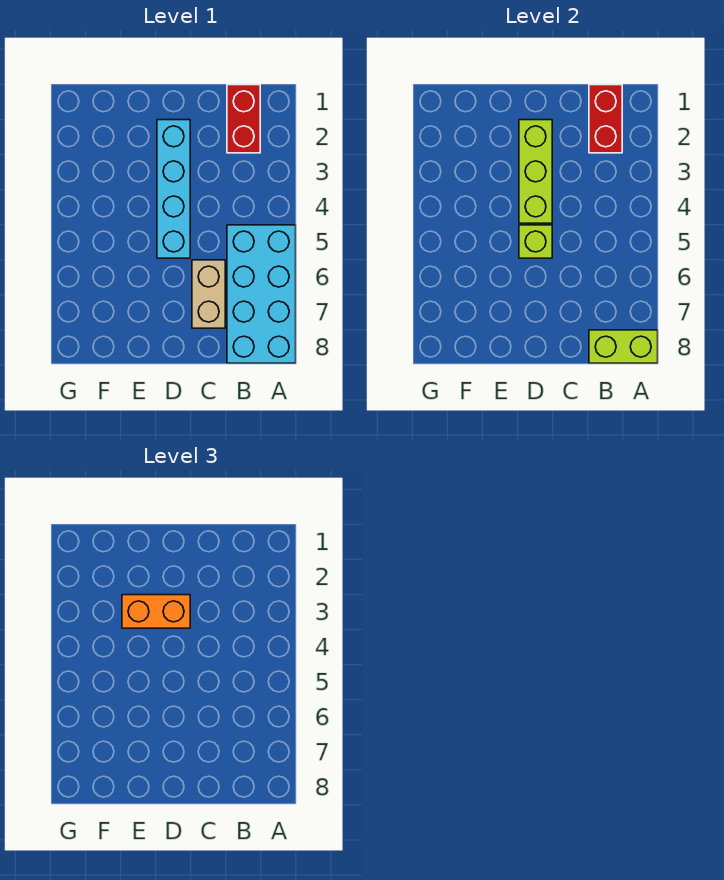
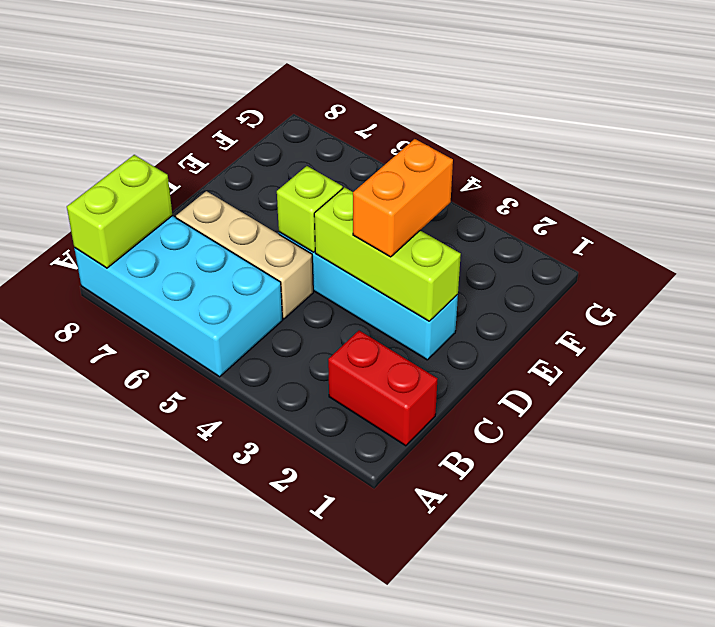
red 1x2 brick [589,85,622,153] -> none
tan 1x2 brick [192,260,225,328] -> tan 1x3 brick [176,191,313,319]

